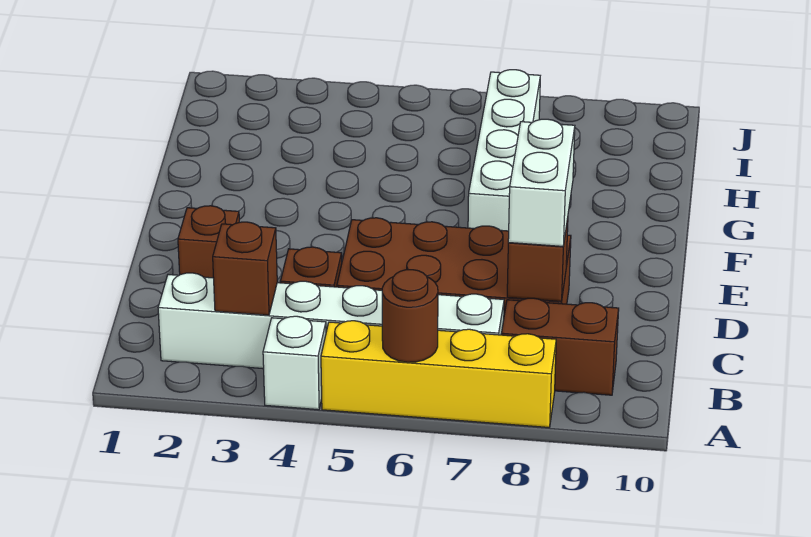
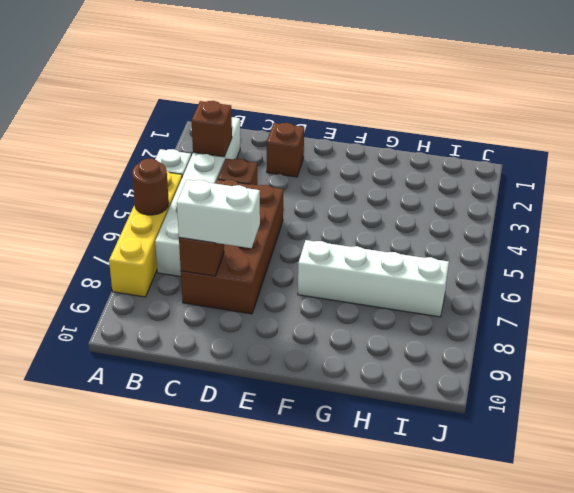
brown 1x2 brick [501,298,619,395] -> none

